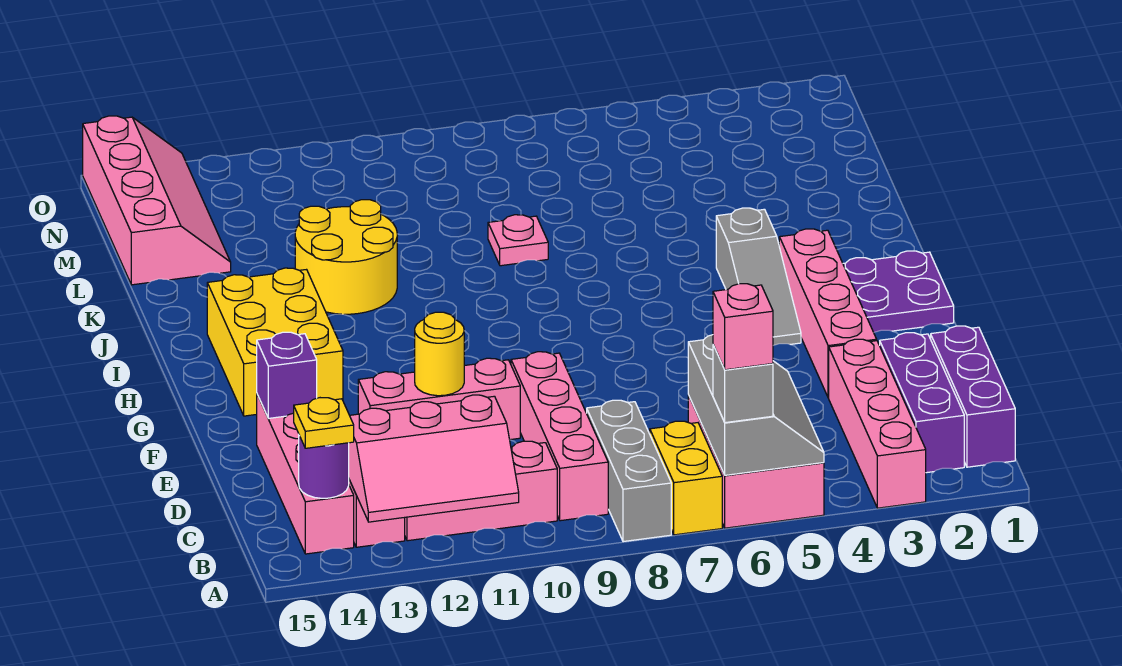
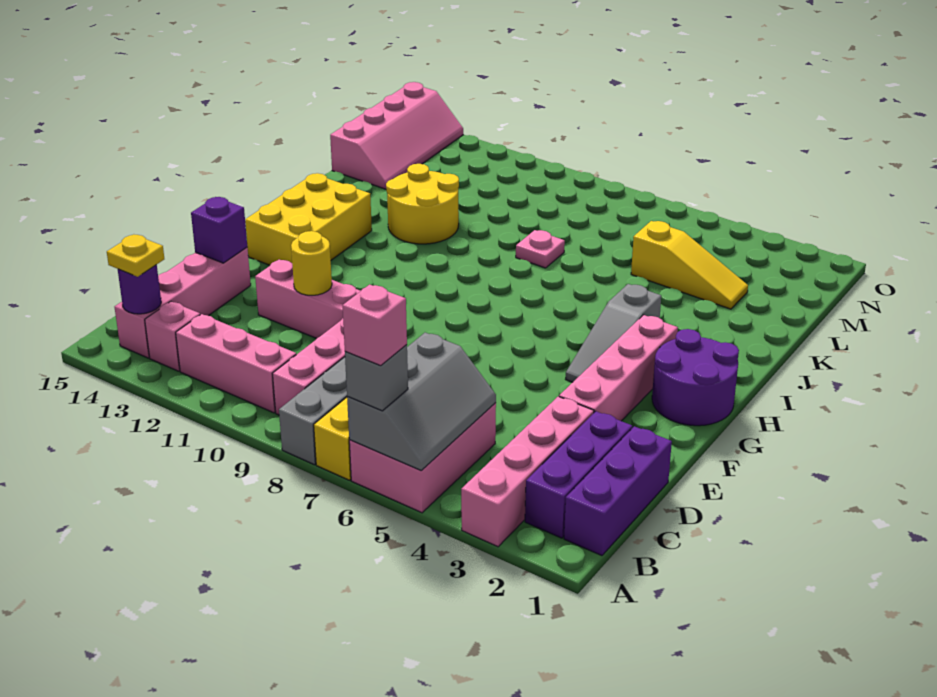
pink 2x3 slope [349,395,519,522] -> none
purple 2x2 plate [843,251,954,332] -> purple 2x2 round brick [652,329,739,426]
none -> yellow 1x3 slope [631,221,748,309]

